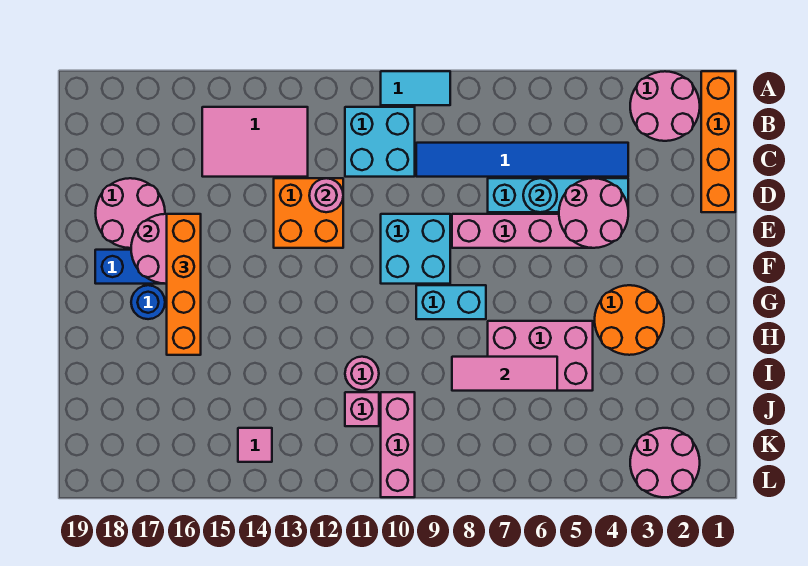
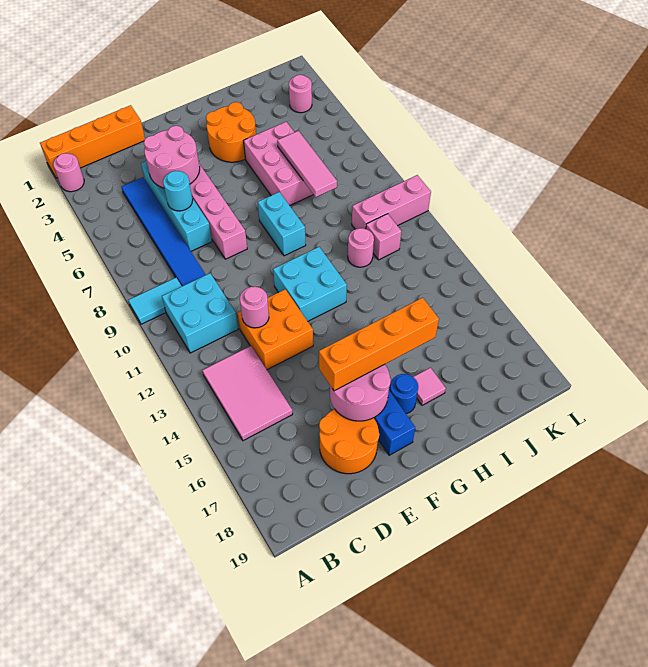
pink 2x2 round brick [630,71,700,141] -> pink 1x1 round brick [53,153,84,192]
cyan 1x2 tile [381,71,450,105] -> cyan 1x2 tile turned to [129,278,182,324]
pink 2x2 round brick [96,178,165,248] -> orange 2x2 round brick [319,409,379,474]
cyan 2x2 brick [381,214,450,284] -> cyan 2x2 brick moved to [273,247,347,321]
pink 2x2 round brick [630,428,700,497] -> pink 1x1 round brick [289,75,312,113]
pink 1x1 tile [238,428,272,462] -> pink 1x1 tile moved to [414,368,446,405]

